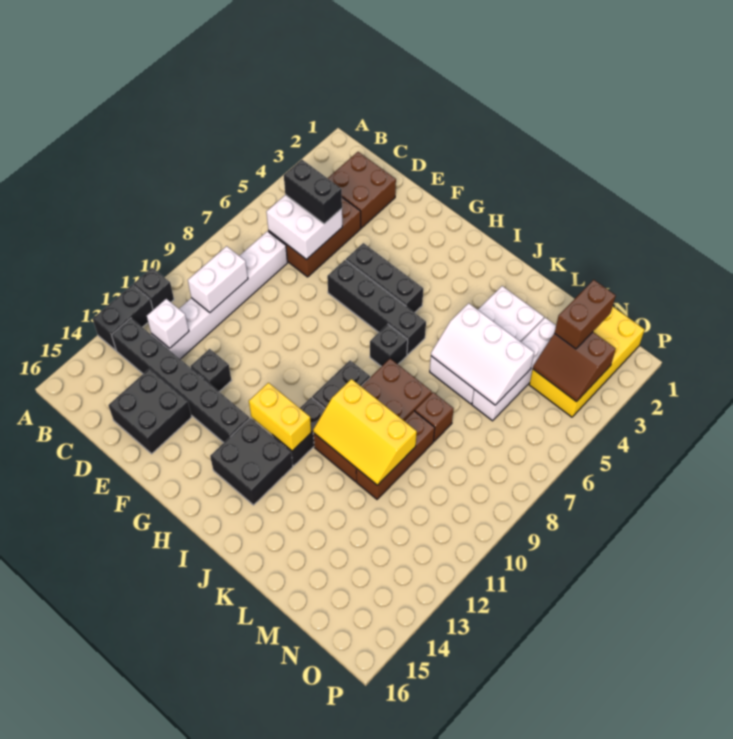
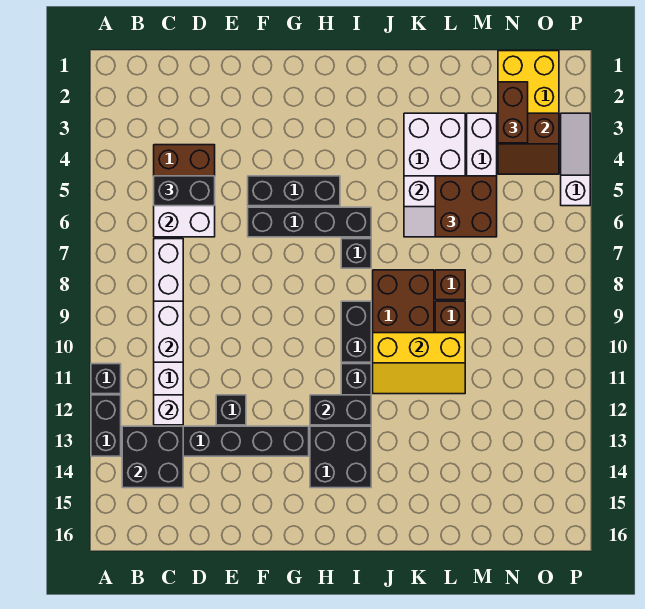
brown 2x2 brick [328,152,396,228] -> brown 2x2 brick moved to [435,176,497,237]
black 2x2 brick [108,369,192,454] -> black 2x2 brick moved to [122,426,183,488]
yellow 1x2 brick [249,383,311,451] -> black 1x2 brick [310,395,371,425]
none -> white 1x3 slope [561,113,590,206]

